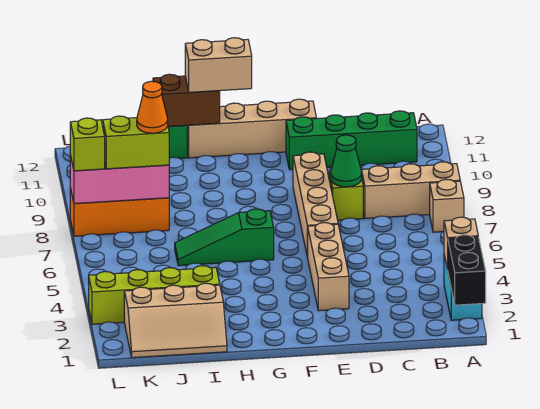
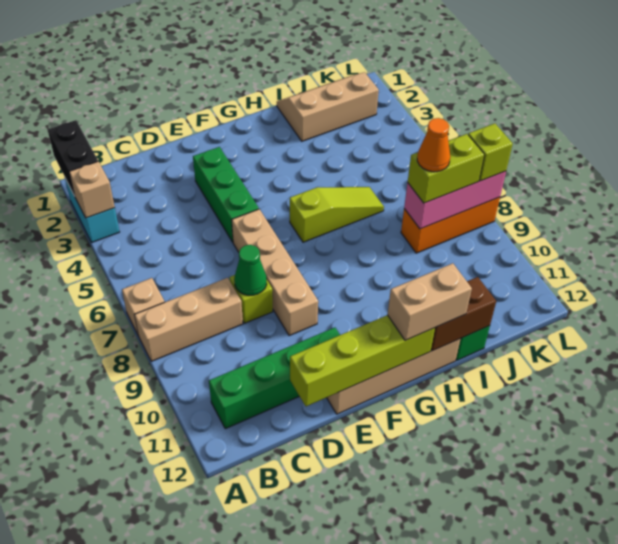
tan 1x3 brick [308,223,349,311] -> green 1x3 brick [193,147,259,242]
green 1x3 slope [175,209,274,266] -> lime 1x3 slope [290,187,384,242]
lime 1x4 brick [89,266,220,324] -> lime 1x4 brick moved to [290,315,435,406]

